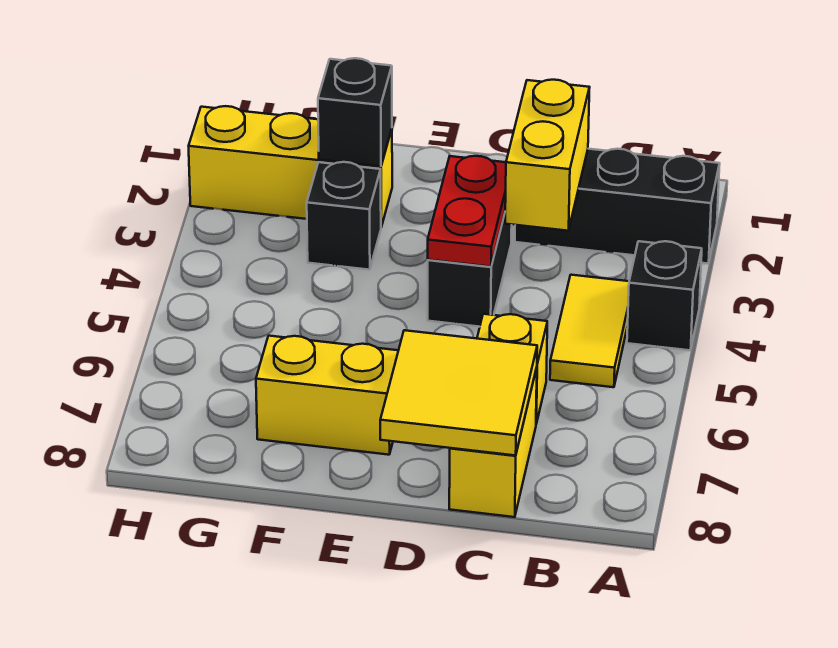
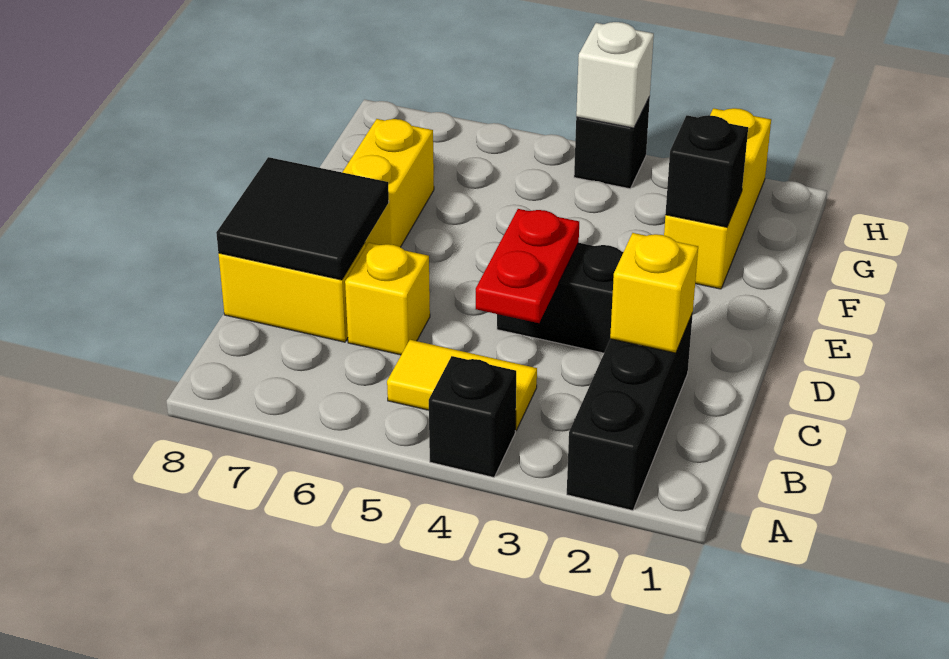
yellow 1x2 brick [505,80,590,231] -> yellow 1x1 brick [610,233,698,353]
yellow 2x2 tile [380,330,537,455] -> black 2x2 tile [216,157,389,280]
red 1x2 plate [428,156,506,267] -> red 1x2 plate turned to [476,209,579,323]
black 1x1 brick [307,162,381,270] -> black 1x1 brick moved to [574,97,650,189]
none -> white 1x1 brick [576,22,654,128]

